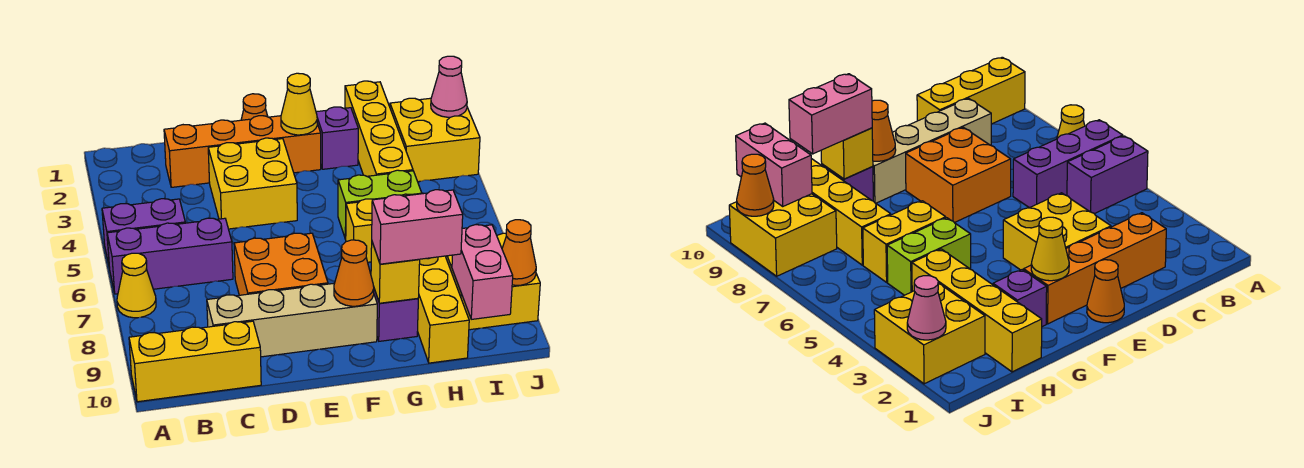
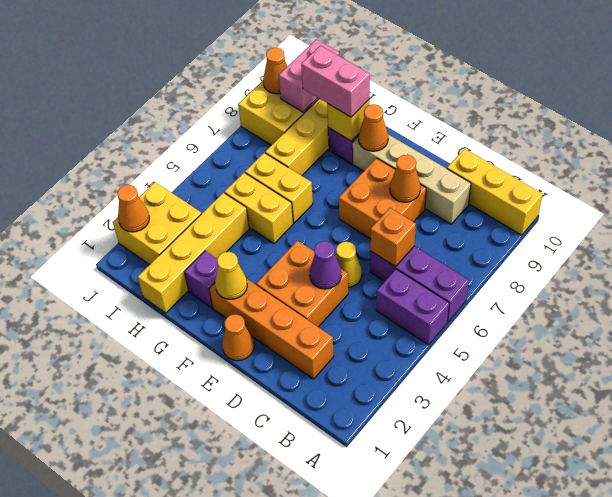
yellow 1x1 cone [117,253,156,318] -> yellow 1x1 cone moved to [336,242,362,288]
none -> orange 1x1 brick [370,208,416,267]
yellow 2x2 brick [208,138,297,229] -> orange 2x2 brick [256,241,348,327]
none -> purple 1x1 cone [310,241,341,289]
none -> orange 1x1 cone [390,155,421,202]
lime 1x2 brick [338,170,422,239] -> yellow 1x2 brick [225,173,293,243]
pink 1x1 cone [431,56,467,117] -> orange 1x1 cone [118,185,149,232]

